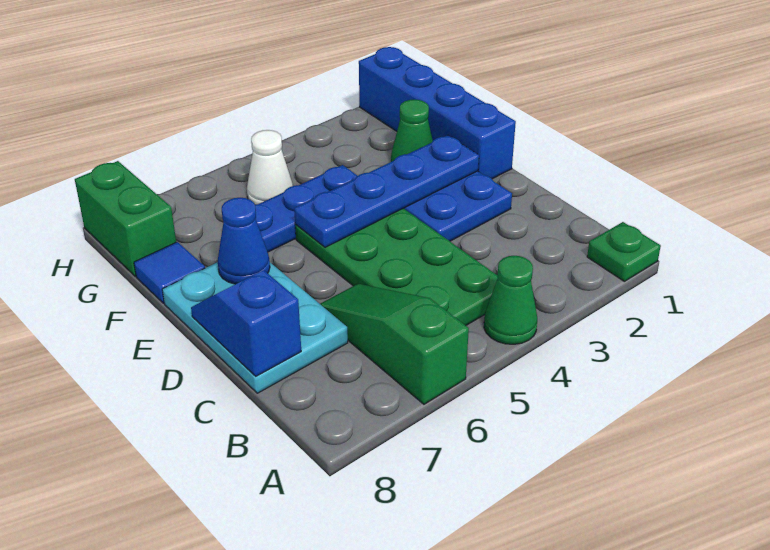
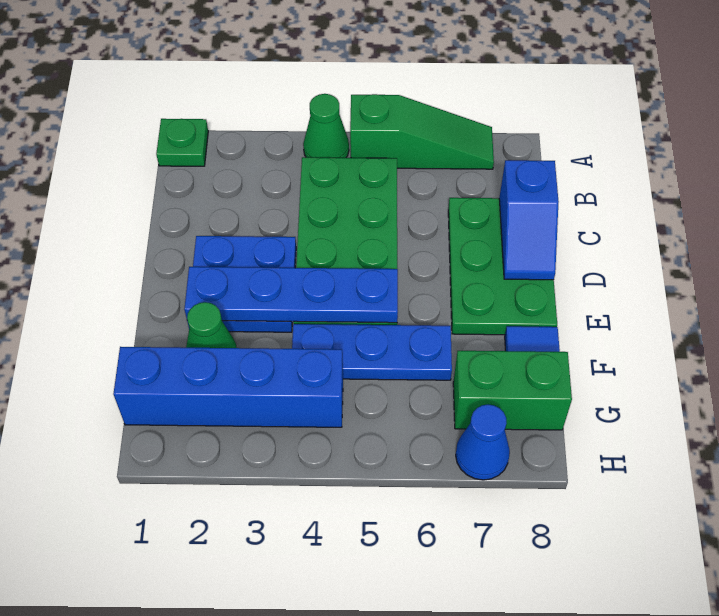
green 1x3 slope [320,284,469,404] -> green 1x3 slope turned to [350,94,494,169]
cyan 2x3 plate [162,262,348,393] -> green 2x3 plate [448,198,557,335]
blue 1x4 brick [359,47,516,179] -> blue 1x4 brick turned to [113,347,343,427]
blue 1x1 cone [218,198,270,284] -> blue 1x1 cone moved to [456,404,510,480]
white 1x1 cone [247,130,293,205] -> none
green 1x2 brick [75,161,176,276] -> green 1x2 brick turned to [453,351,572,430]

